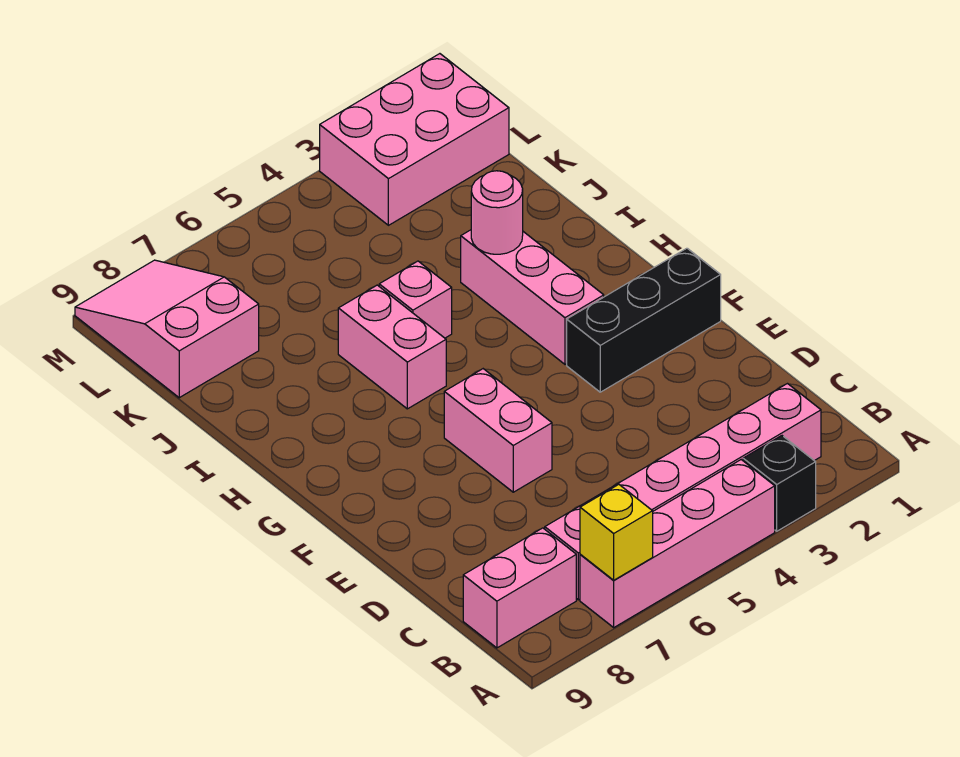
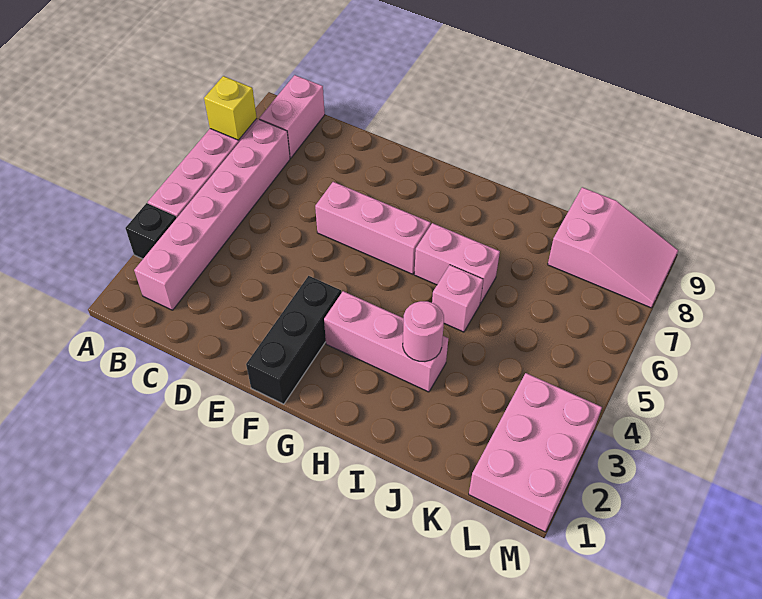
pink 1x2 brick [444,369,552,492] -> pink 1x3 brick [315,182,431,274]

